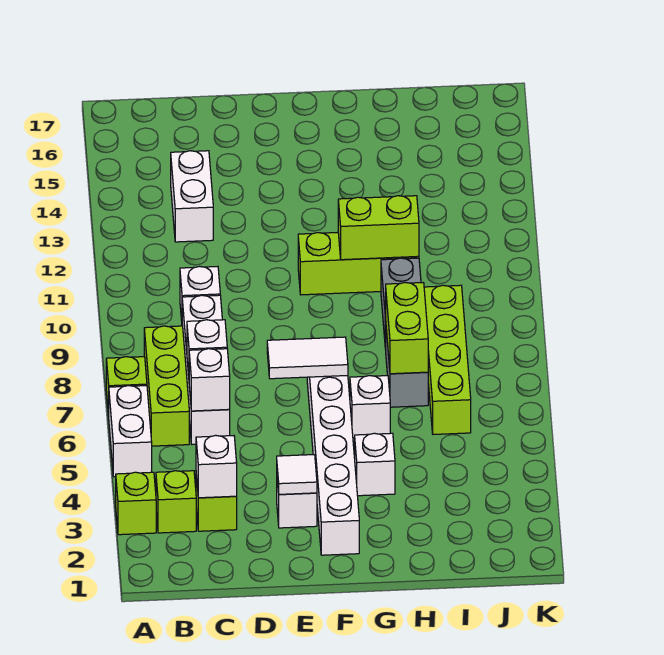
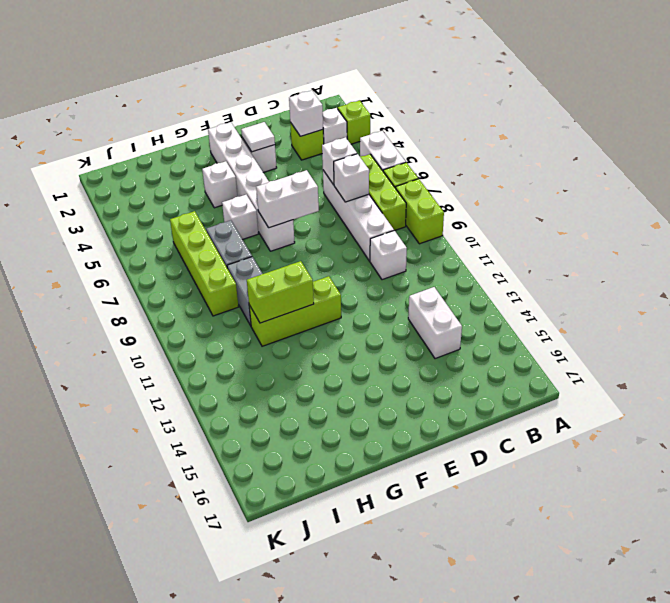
lime 1x1 brick [156,471,196,533] -> white 1x1 brick [323,108,347,144]
white 1x2 tile [267,337,348,379] -> white 1x2 brick [256,170,319,228]
lime 1x2 brick [385,283,428,374] -> lime 1x2 brick moved to [396,179,444,244]

